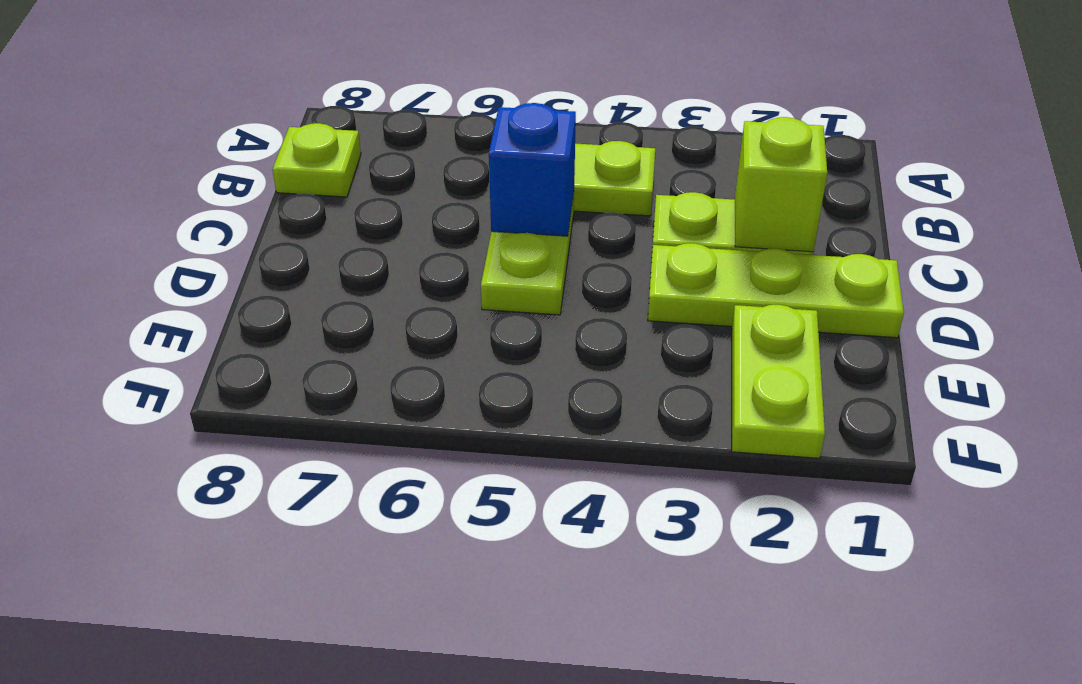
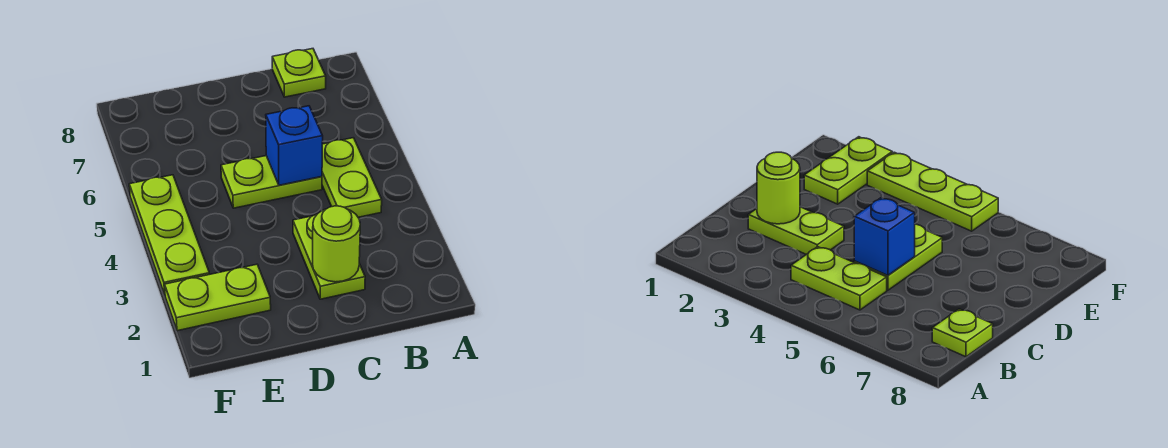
lime 1x1 brick [735,117,827,252] -> lime 1x1 round brick [312,206,360,282]
lime 1x3 plate [648,243,904,338] -> lime 1x3 plate moved to [129,175,209,295]

